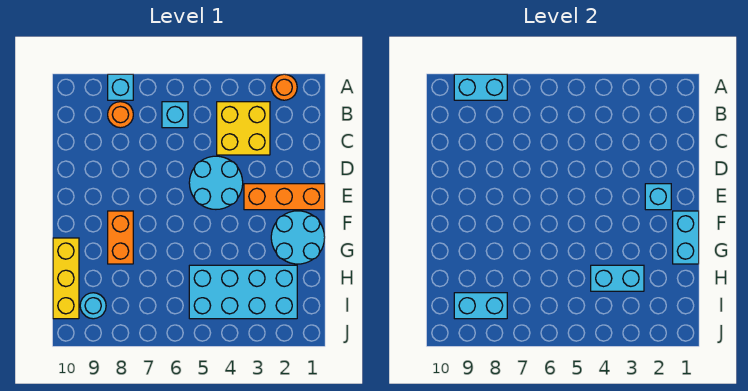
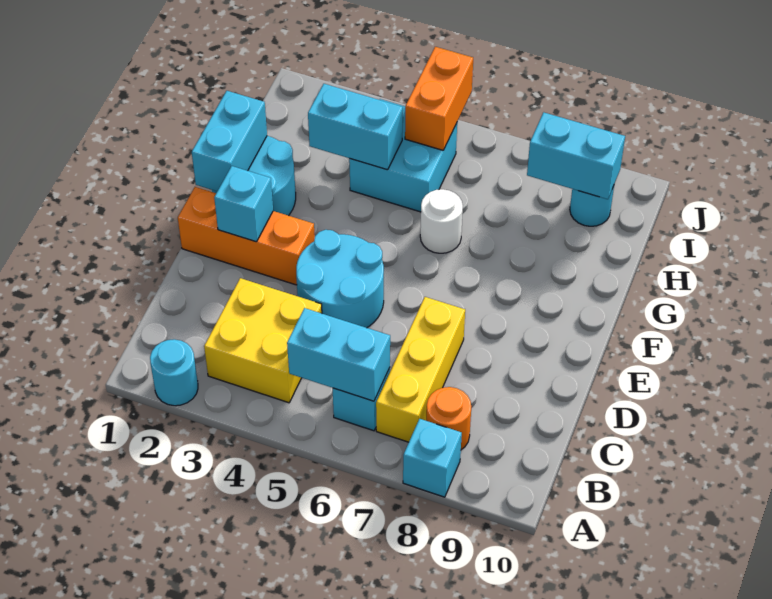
orange 1x1 round brick [271,74,297,100] -> cyan 1x1 round brick [150,339,198,406]
cyan 1x2 brick [454,74,507,100] -> cyan 1x2 brick moved to [287,308,390,401]
orange 1x2 brick [108,211,133,264] -> orange 1x2 brick moved to [405,47,473,150]
none -> white 1x1 round brick [420,189,463,253]
yellow 1x3 brick [53,238,79,319] -> yellow 1x3 brick moved to [376,297,465,442]
cyan 2x4 brick [189,265,297,319] -> cyan 2x2 brick [349,99,457,212]

